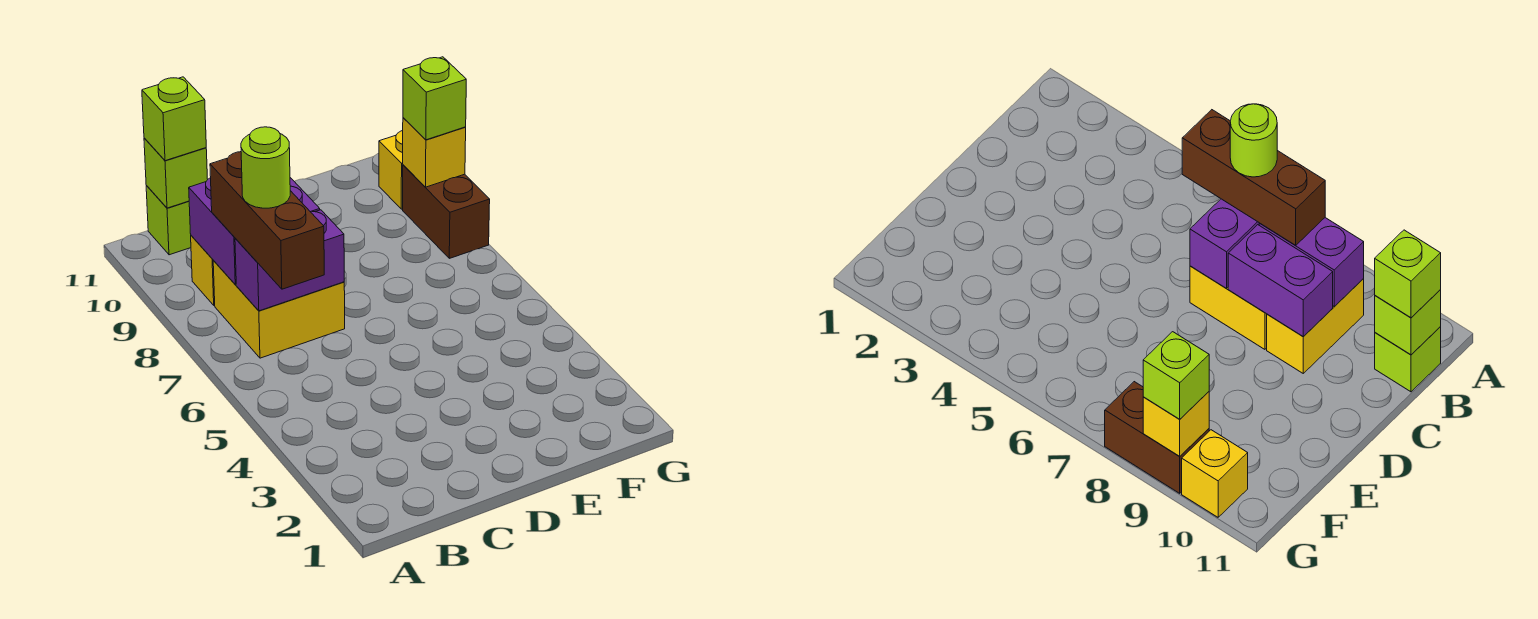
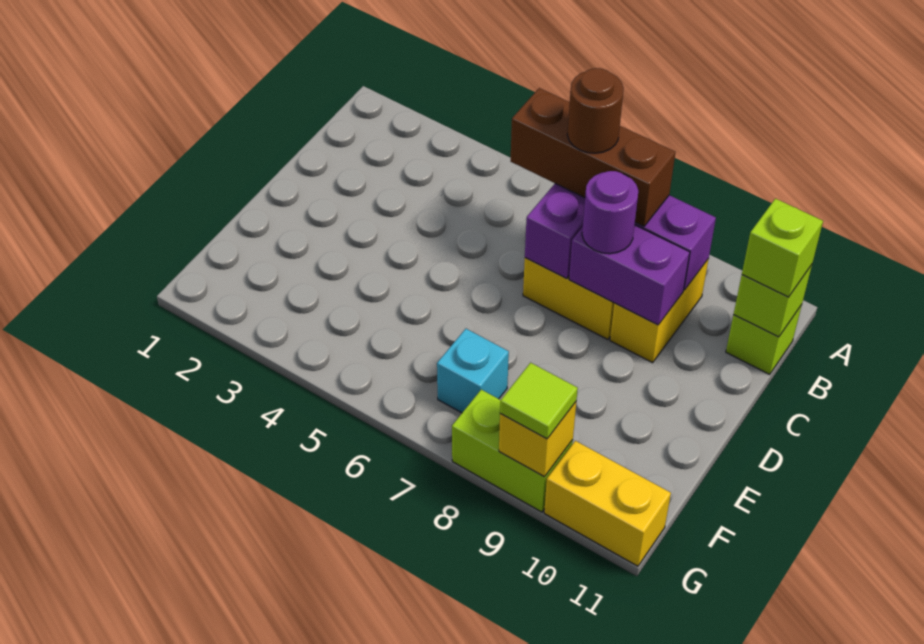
lime 1x1 round brick [241,127,290,208] -> brown 1x1 round brick [567,68,624,153]
none -> purple 1x1 round brick [582,171,638,254]
none -> cyan 1x1 brick [437,329,509,413]
brown 1x2 brick [403,165,490,258] -> lime 1x2 brick [452,390,573,512]
lime 1x1 brick [403,57,466,140] -> lime 1x1 tile [500,363,578,439]
yellow 1x1 brick [379,131,403,209] -> yellow 1x2 brick [544,441,671,566]

